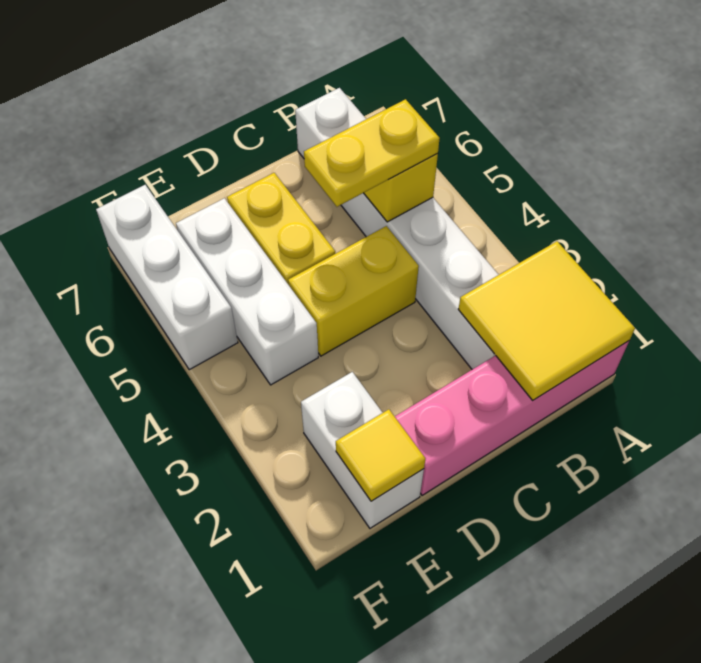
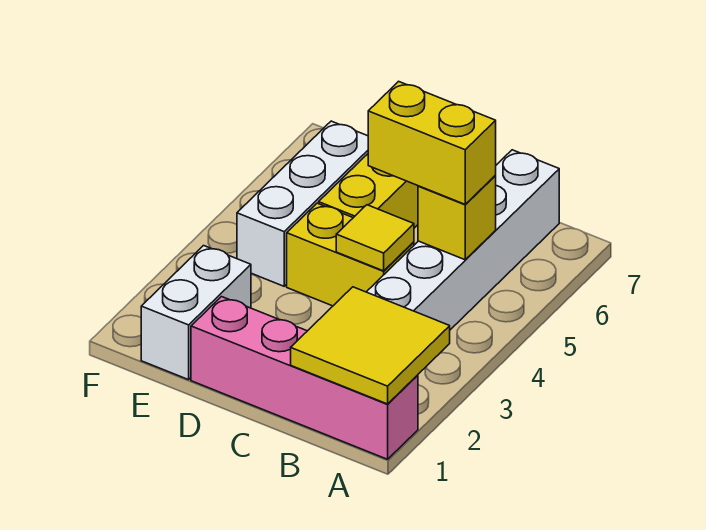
yellow 1x2 plate [304,99,440,207] -> yellow 1x2 brick [368,81,496,204]
yellow 1x1 tile [336,409,425,501] -> yellow 1x1 tile moved to [336,205,414,271]
white 1x3 brick [96,185,238,370] -> none

